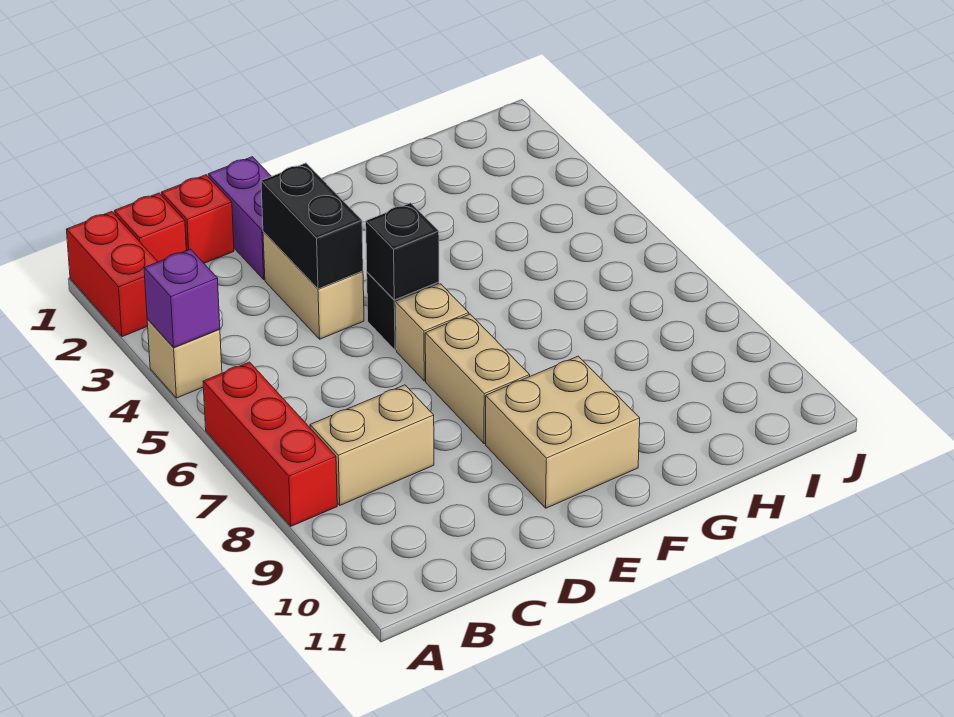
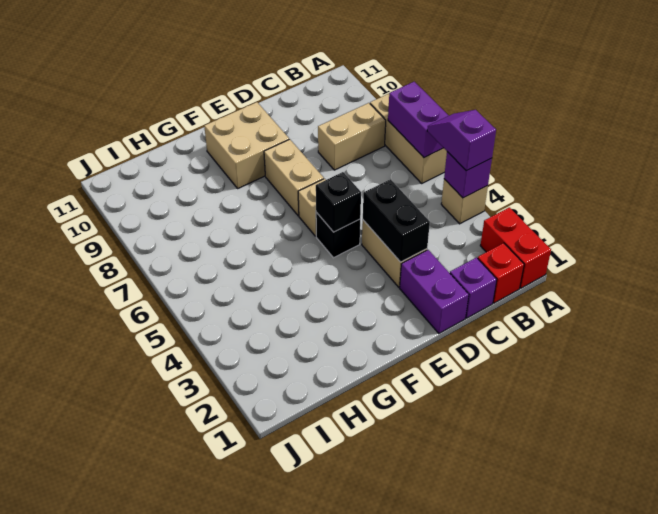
none -> purple 1x2 slope [427,110,496,171]
red 1x3 brick [203,362,337,526] -> tan 1x3 brick [370,94,447,183]
none -> purple 1x2 brick [388,82,449,157]
red 1x1 brick [161,175,234,263] -> purple 1x1 brick [450,258,497,318]

